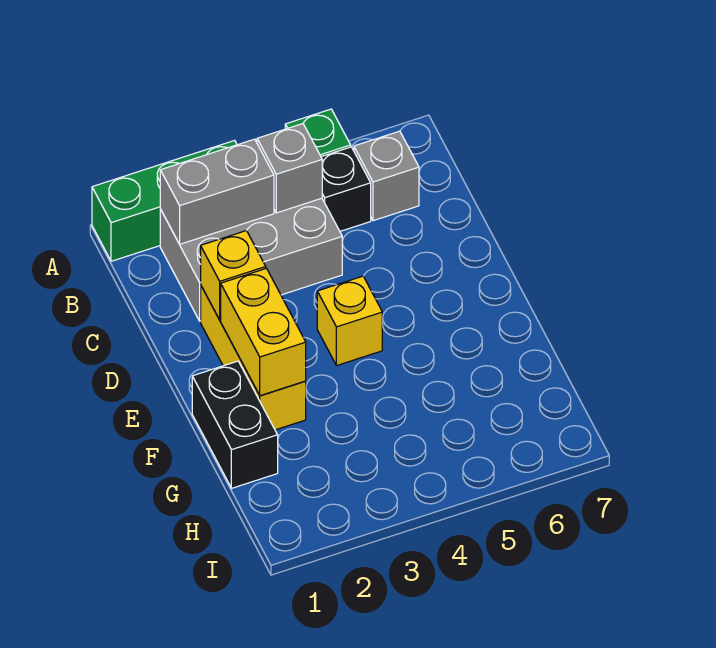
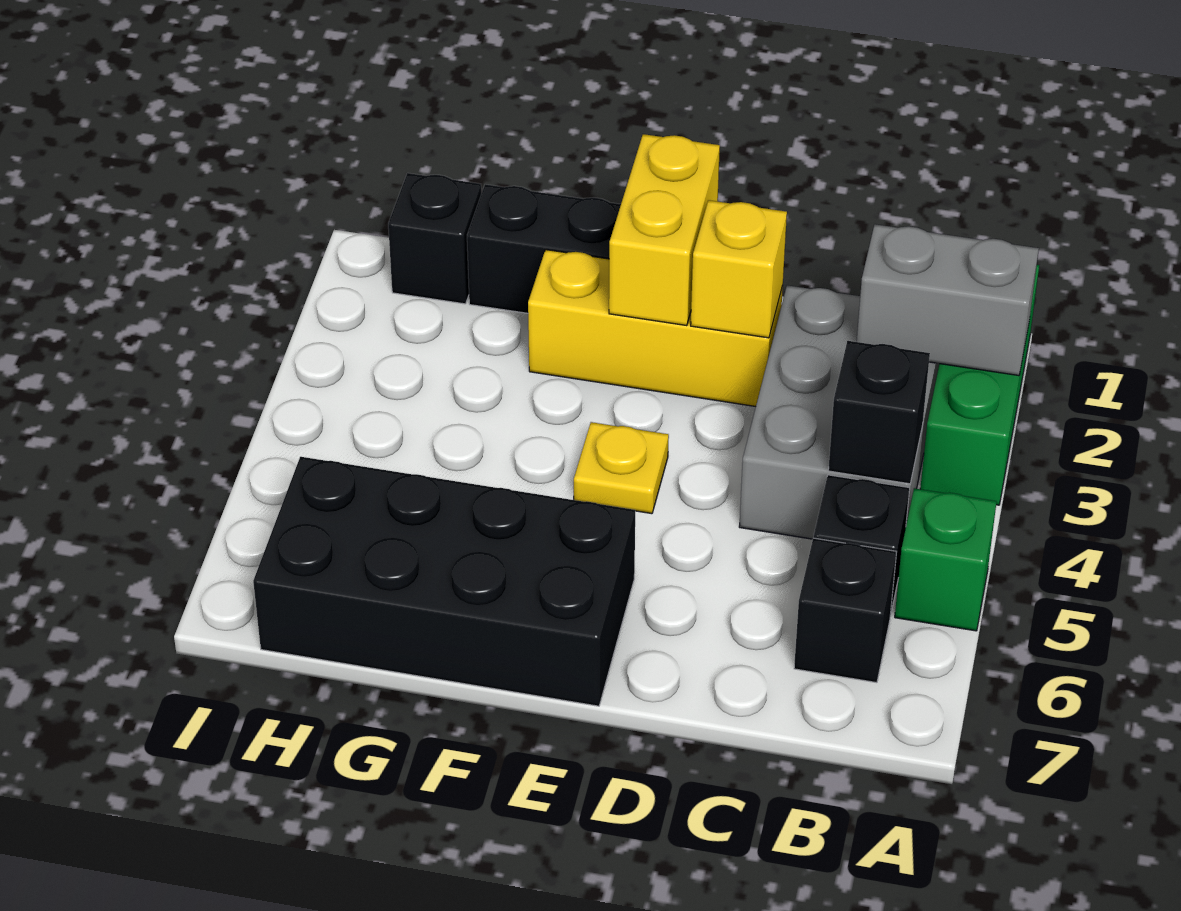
grey 1x2 brick [160,139,274,244] -> grey 1x2 brick turned to [857,224,1039,376]
grey 1x1 brick [257,124,322,213] -> black 1x1 brick [828,341,930,484]
grey 1x1 brick [354,131,419,221] -> black 1x1 brick [794,538,896,683]
yellow 1x2 brick [221,268,306,396] -> yellow 1x2 brick turned to [609,134,720,326]
yellow 1x1 brick [317,276,382,366] -> yellow 1x1 plate [574,422,669,514]
none -> black 2x4 brick [253,457,635,706]
none -> black 1x1 brick [388,173,481,304]

